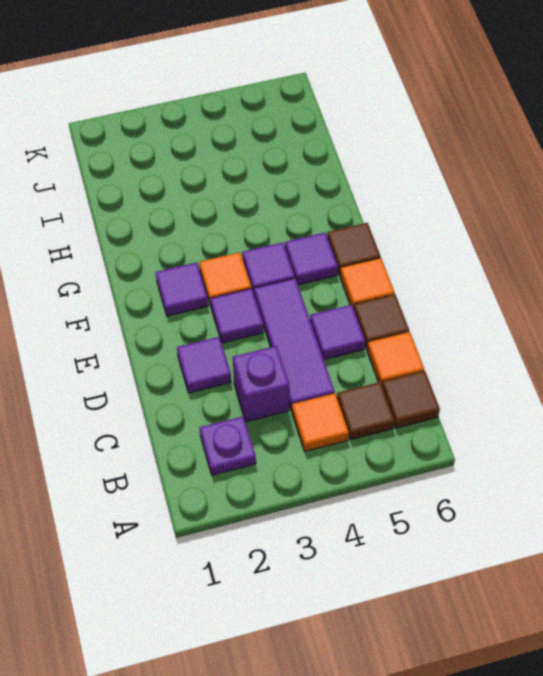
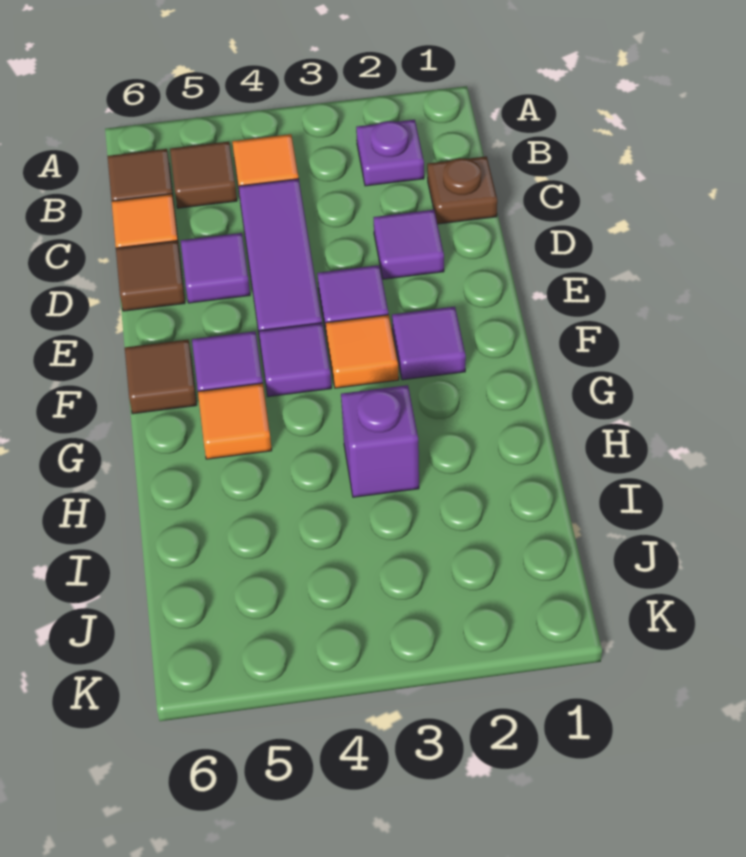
none -> brown 1x1 plate [427,156,497,224]
purple 1x1 brick [233,346,289,422] -> purple 1x1 brick moved to [341,385,419,497]
orange 1x1 tile [340,258,395,308] -> orange 1x1 tile moved to [198,383,272,459]

